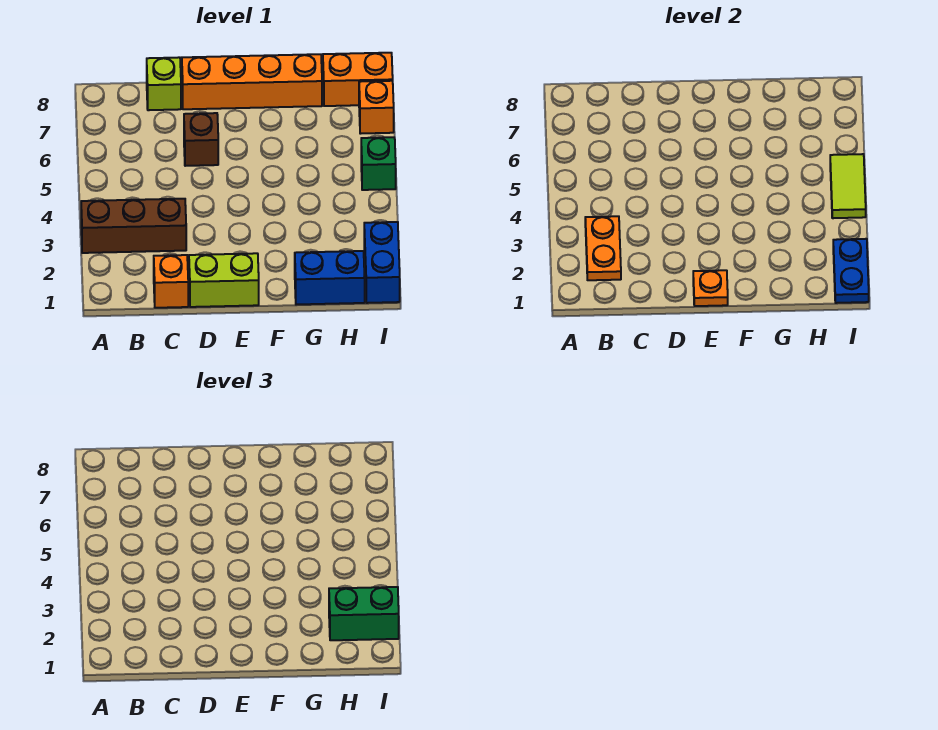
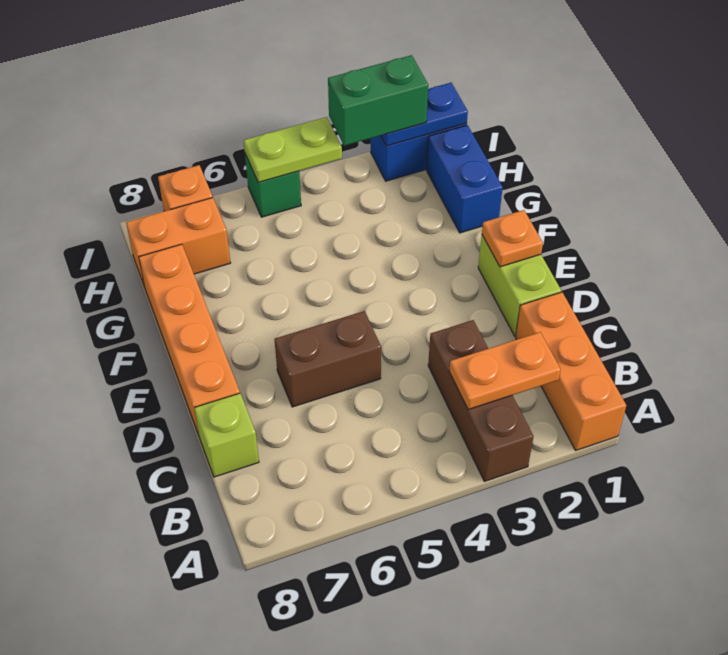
orange 1x1 brick [154,255,188,308] -> orange 1x3 brick [516,292,626,450]
brown 1x1 brick [184,113,218,166] -> brown 1x2 brick [275,311,381,407]
green 1x2 brick [329,587,399,640] -> green 1x2 brick turned to [328,55,428,146]
orange 1x2 brick [323,53,393,106] -> orange 1x2 brick turned to [126,198,230,287]
lime 1x2 tile [830,154,866,218] -> lime 1x2 plate [244,117,342,182]

